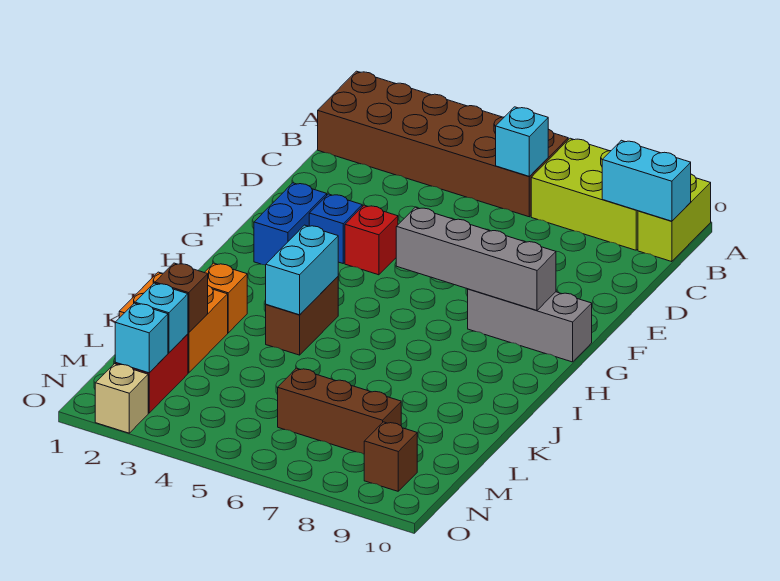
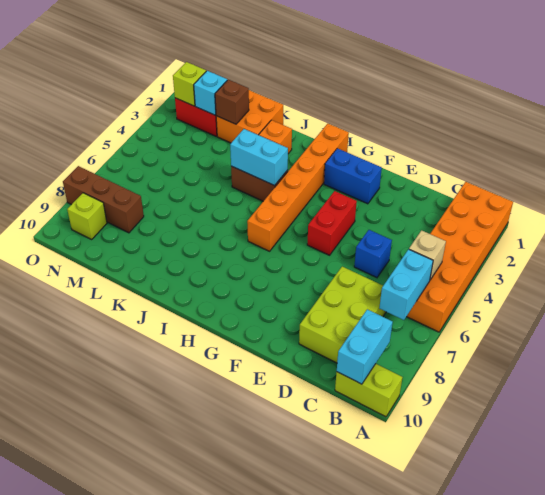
brown 2x6 brick [318,71,568,217] -> orange 2x6 brick [406,182,513,332]
lime 2x3 brick [531,138,638,250] -> lime 2x3 brick moved to [299,267,386,363]
cyan 1x1 brick [496,107,548,176] -> cyan 1x2 brick [379,249,433,320]
blue 1x1 brick [309,194,362,263] -> blue 1x1 brick moved to [354,230,392,278]
red 1x1 brick [345,205,398,275] -> red 1x2 brick [307,191,357,255]
grey 1x4 brick [396,207,556,310] -> none
grey 1x3 brick [468,289,592,362] -> none
none -> orange 1x6 brick [247,124,349,251]
brown 1x3 brick [278,368,401,454] -> brown 1x3 brick turned to [63,166,144,233]
cyan 1x1 brick [115,303,168,373] -> lime 1x1 brick [173,62,206,106]
brown 1x1 brick [364,422,417,491] -> lime 1x1 brick [67,193,107,239]
tan 1x1 brick [95,364,148,433] -> tan 1x1 brick moved to [409,230,446,280]

